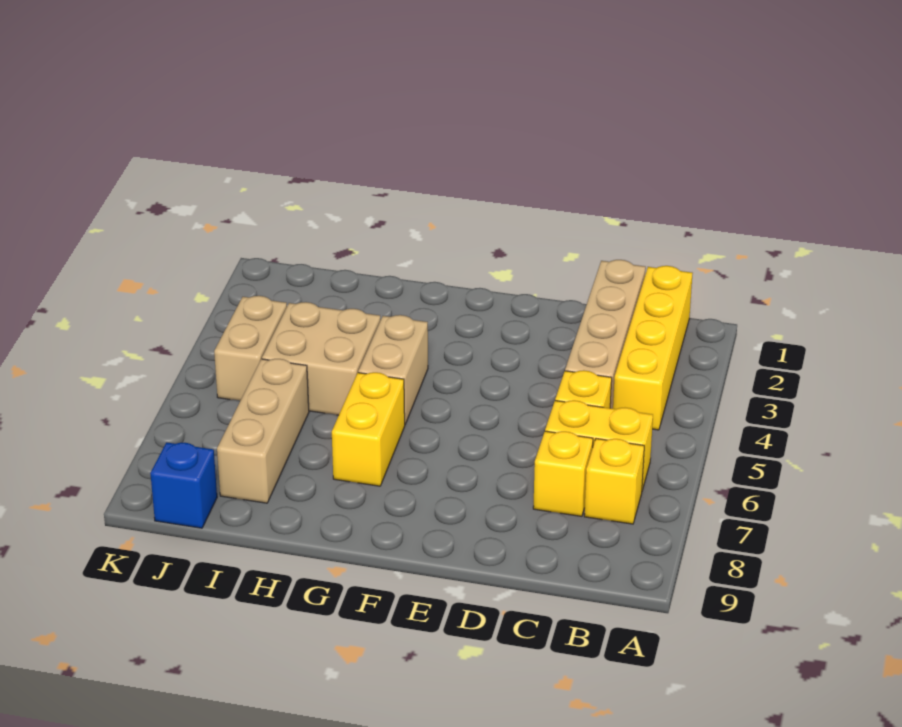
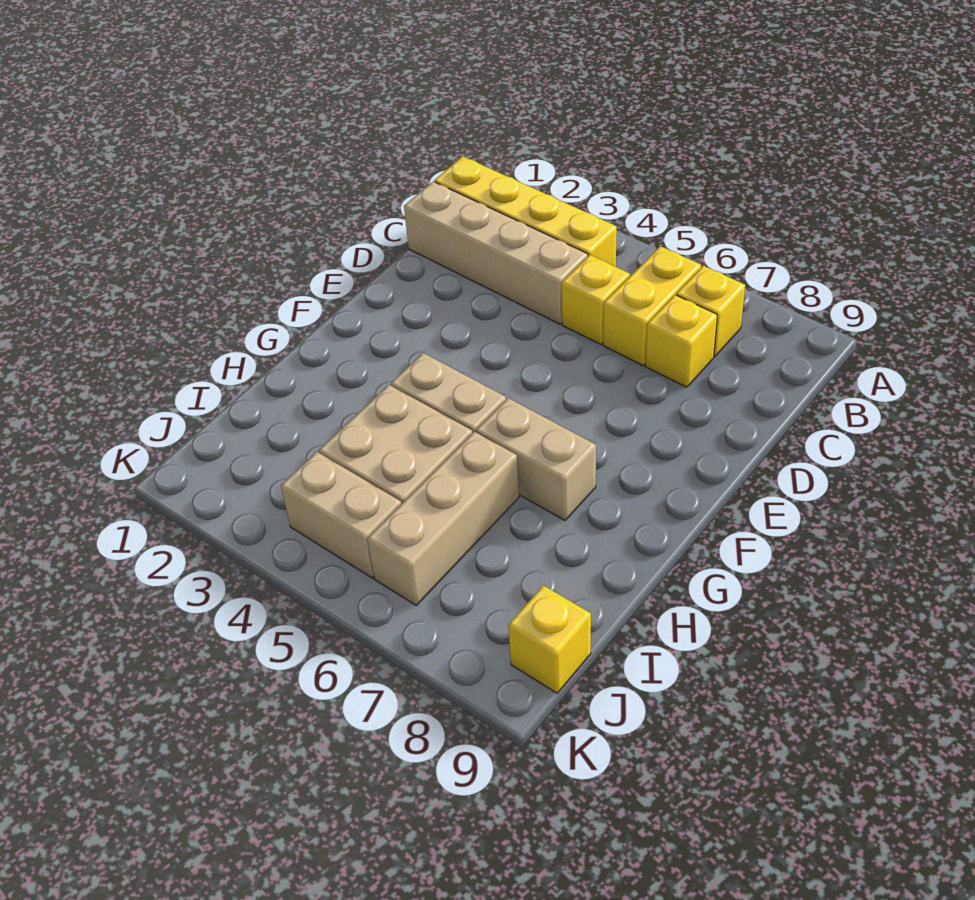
yellow 1x2 brick [332,372,405,486] -> tan 1x2 brick [476,398,596,520]
tan 1x3 brick [217,359,309,503] -> tan 1x3 brick turned to [367,432,519,605]
blue 1x1 brick [150,442,217,528] -> yellow 1x1 brick [508,585,591,693]

